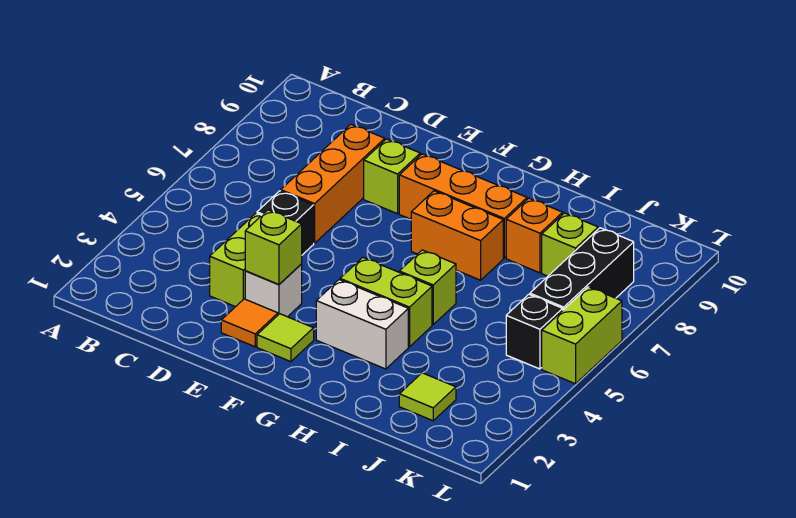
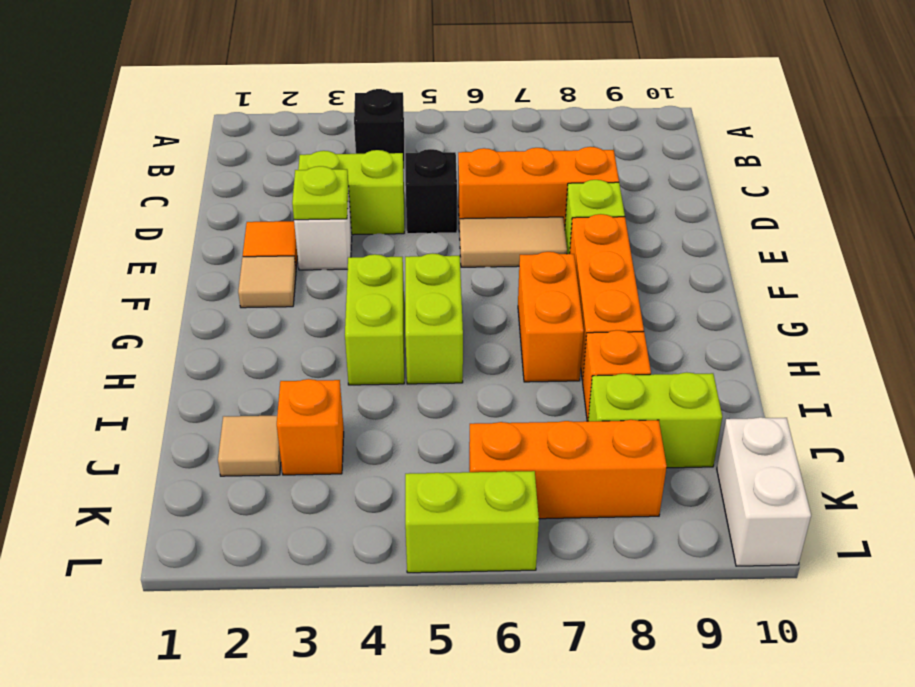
lime 1x1 brick [245,210,302,284] -> lime 1x1 plate [292,166,348,220]
none -> tan 1x2 tile [460,217,567,267]
lime 1x1 tile [257,314,314,362] -> tan 1x1 tile [238,256,296,308]
white 1x2 brick [316,280,408,369] -> white 1x2 brick moved to [717,417,811,566]
lime 1x1 brick [399,250,456,324] -> lime 1x2 brick [405,253,463,384]
lime 1x1 tile [399,373,456,421] -> tan 1x1 tile [218,416,281,476]
none -> orange 1x1 brick [277,379,344,475]
lime 1x1 brick [542,213,598,276] -> lime 1x2 brick [588,372,722,468]
black 1x1 brick [506,294,563,369] -> black 1x1 brick moved to [354,89,405,169]
black 1x3 brick [530,228,634,310] -> orange 1x3 brick [469,420,667,519]

